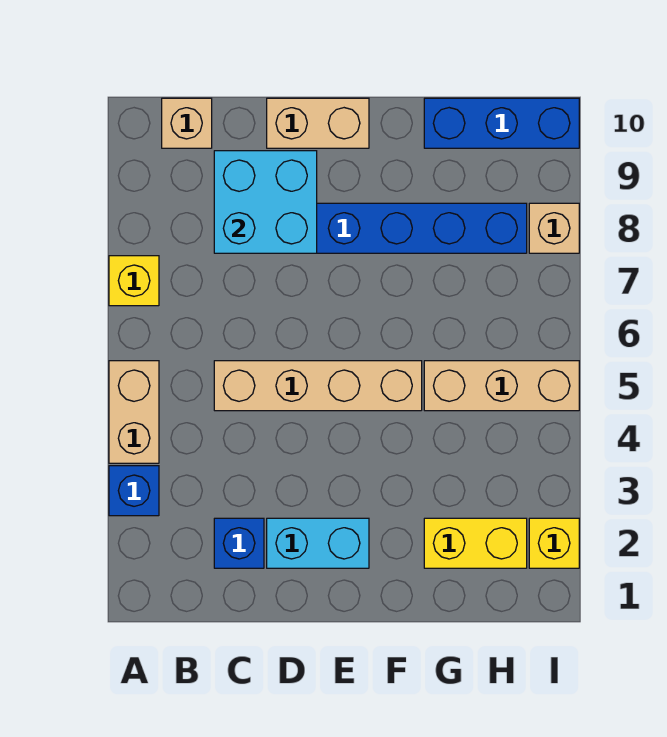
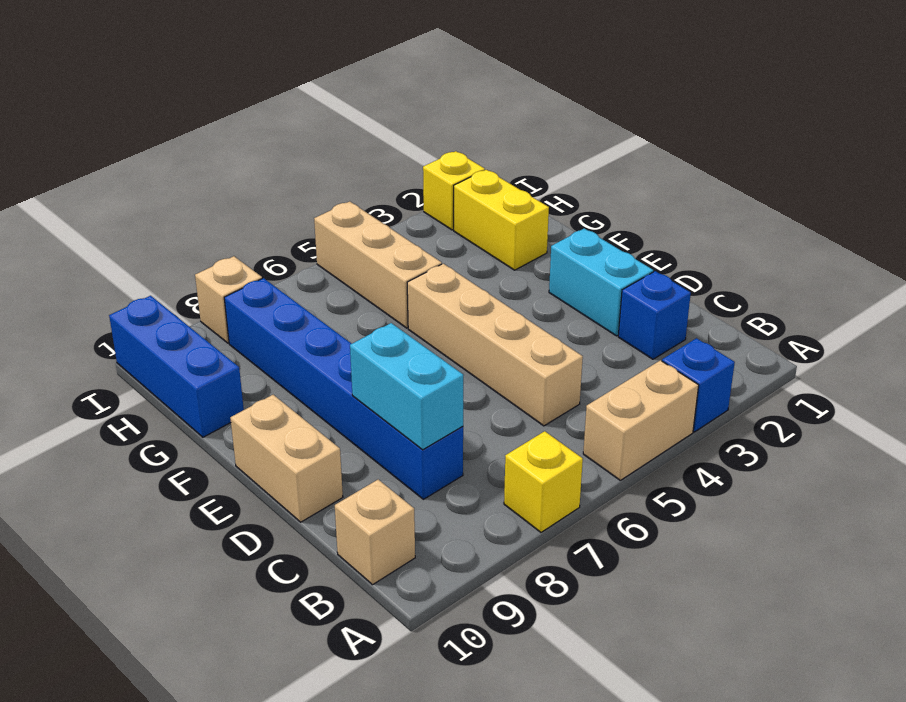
cyan 2x2 brick [214,151,317,253] -> cyan 1x2 brick [350,323,463,450]

